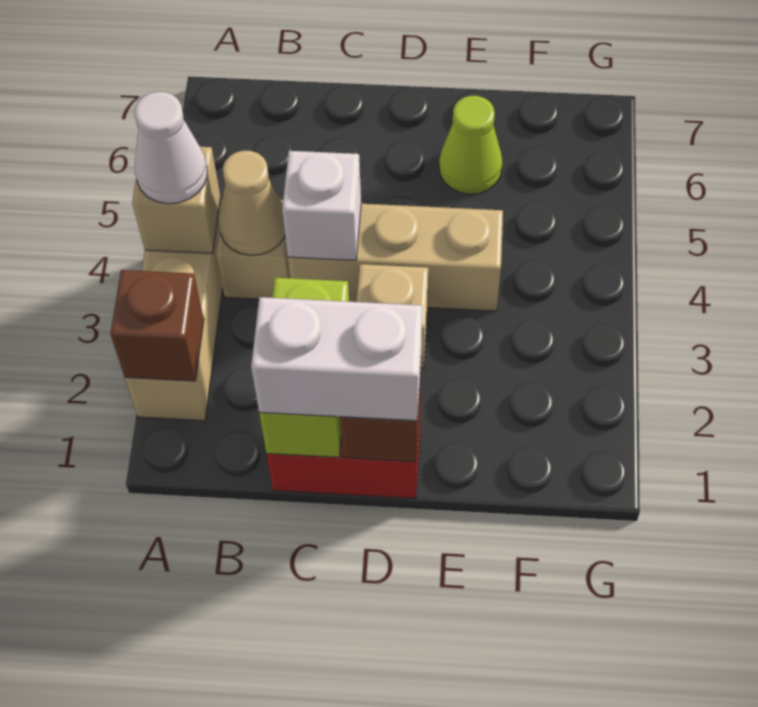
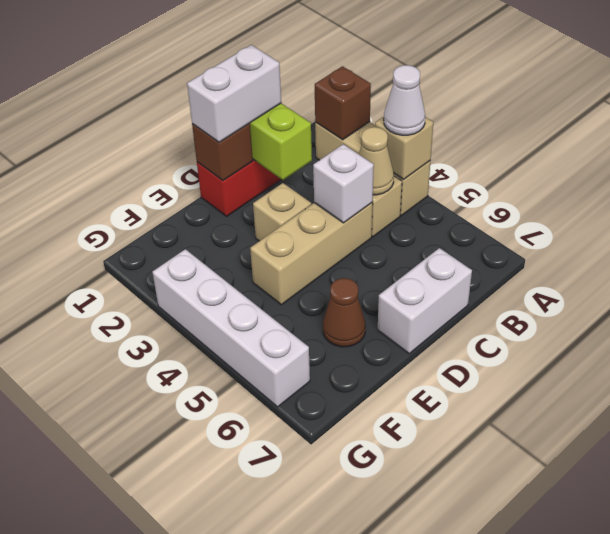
none -> white 1x2 brick [378,248,472,354]
lime 1x1 cone [439,96,503,194] -> brown 1x1 cone [323,278,366,347]
none -> white 1x4 brick [152,249,310,407]

